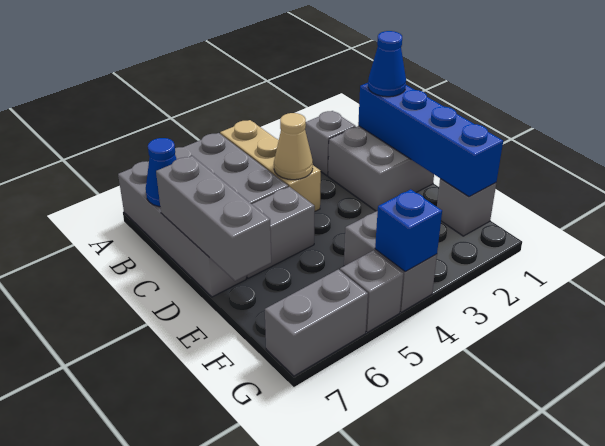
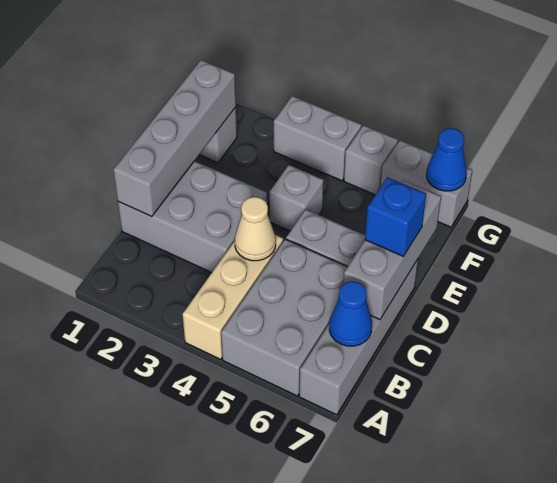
grey 1x1 brick [305,111,356,176] -> grey 1x1 brick moved to [269,165,324,231]
grey 2x2 brick [328,126,434,211] -> grey 2x3 brick [118,161,267,273]
blue 1x4 brick [358,83,503,197] -> grey 1x4 brick [114,60,236,217]
blue 1x1 cone [368,31,406,97] -> blue 1x1 cone moved to [427,128,467,191]
grey 1x2 brick [344,211,437,312] -> grey 1x2 brick turned to [274,96,362,181]
blue 1x1 brick [375,189,442,272] -> blue 1x1 brick moved to [365,177,426,256]

